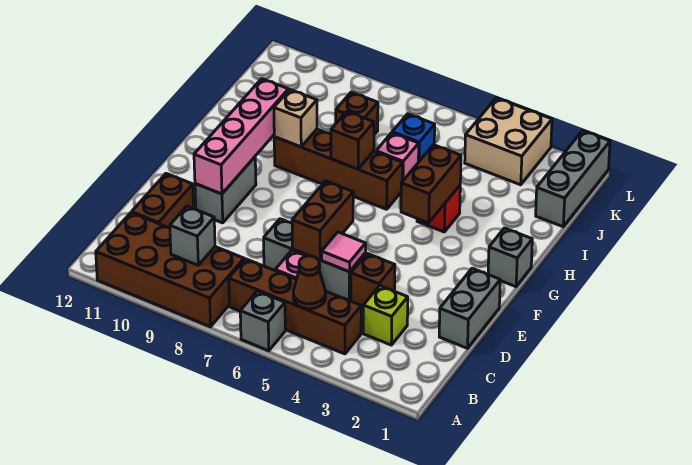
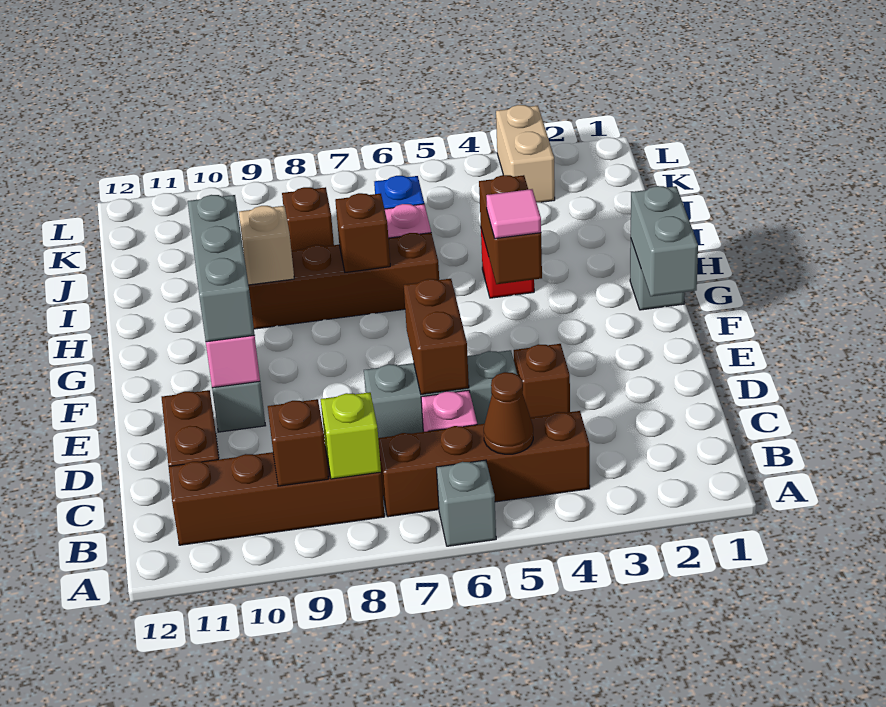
brown 2x4 brick [96,213,244,327] -> brown 1x4 brick [169,447,385,545]
grey 1x1 brick [170,206,215,265] -> brown 1x1 brick [268,399,328,486]
lime 1x1 brick [363,286,408,345] -> lime 1x1 brick moved to [321,392,381,479]
grey 1x2 brick [439,268,500,348] -> grey 1x2 brick moved to [631,186,698,296]
pink 1x1 tile [322,232,366,272] -> pink 1x1 tile moved to [486,189,541,239]
grey 1x3 brick [536,131,610,227] -> grey 1x3 brick moved to [188,195,255,342]
tan 2x2 brick [465,98,552,185] -> tan 1x2 brick [496,105,555,202]

